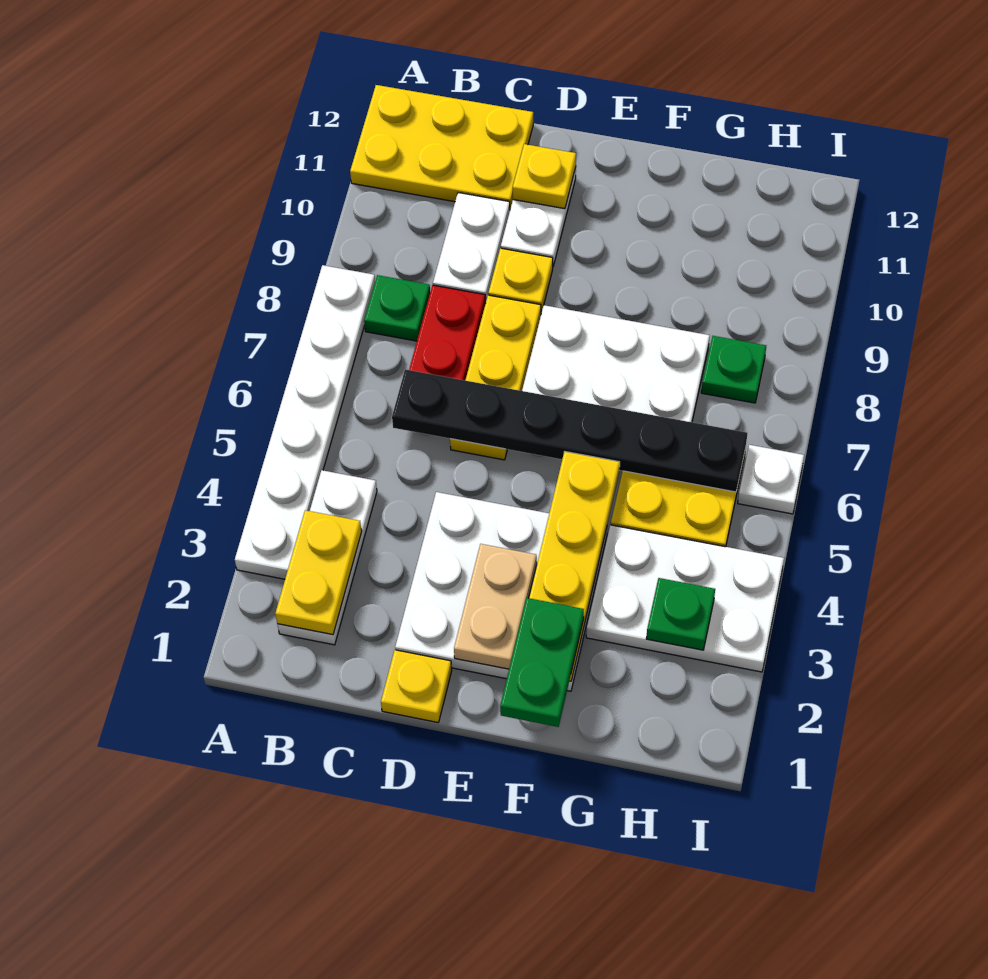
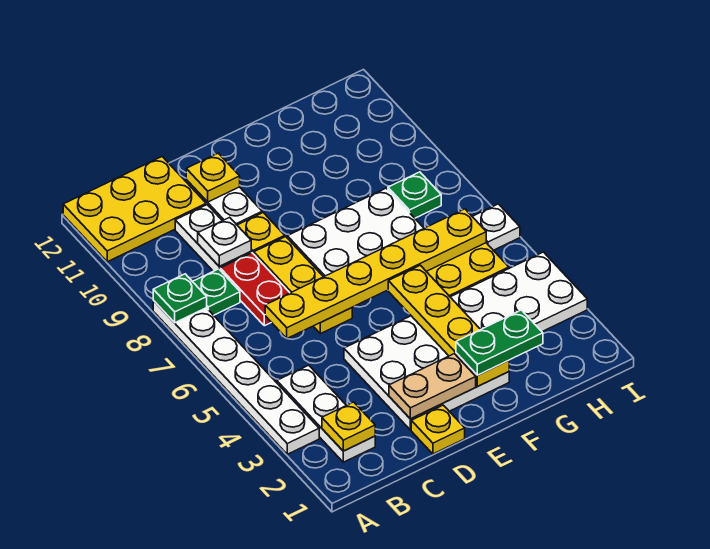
yellow 1x2 plate [275,510,362,635] -> yellow 1x1 plate [322,402,375,451]
black 1x6 plate [392,369,747,492] -> yellow 1x6 plate [265,209,486,339]
none -> white 1x1 plate [198,217,251,266]
tan 1x2 plate [454,544,537,669] -> tan 1x2 plate turned to [389,354,476,419]
green 1x2 plate [500,598,584,727] -> green 1x2 plate turned to [456,310,543,375]
green 1x1 plate [646,578,715,650] -> green 1x1 plate moved to [153,274,207,323]

